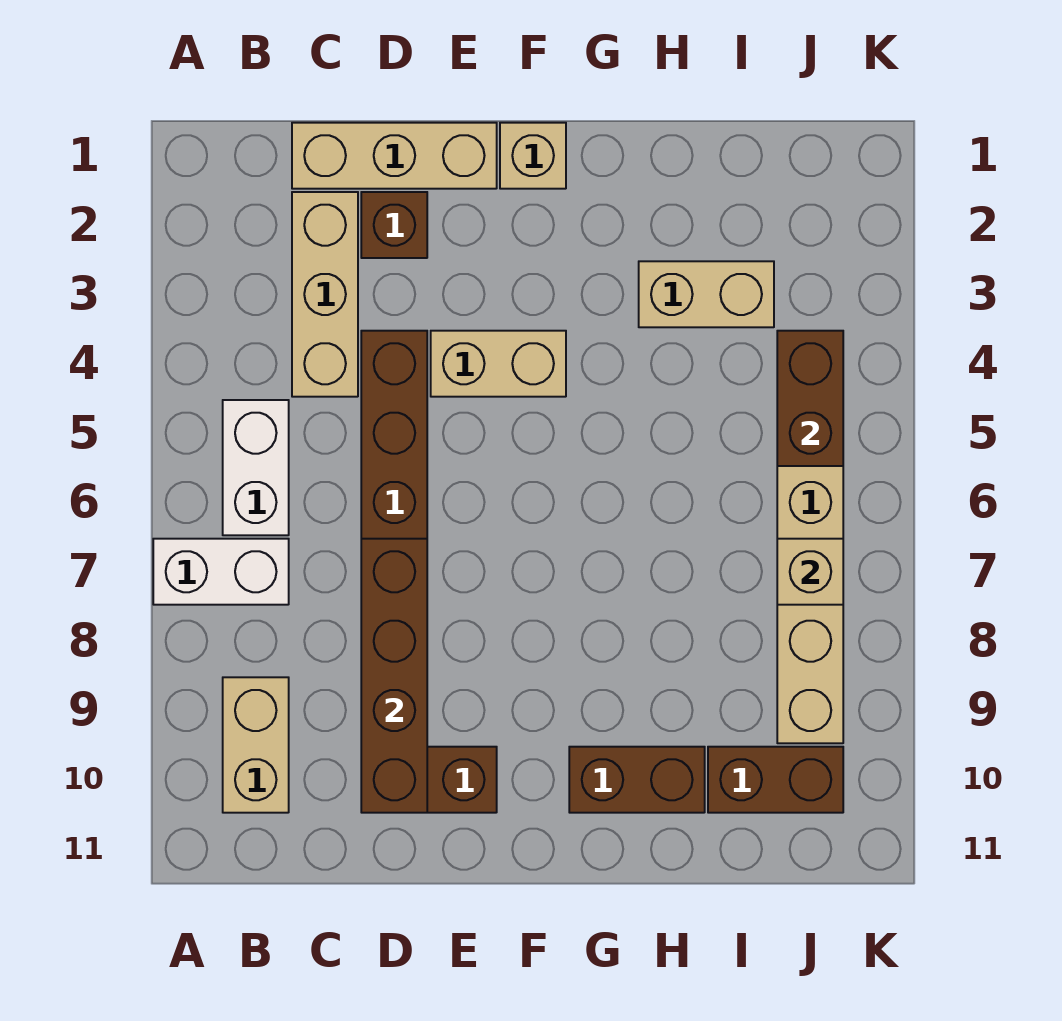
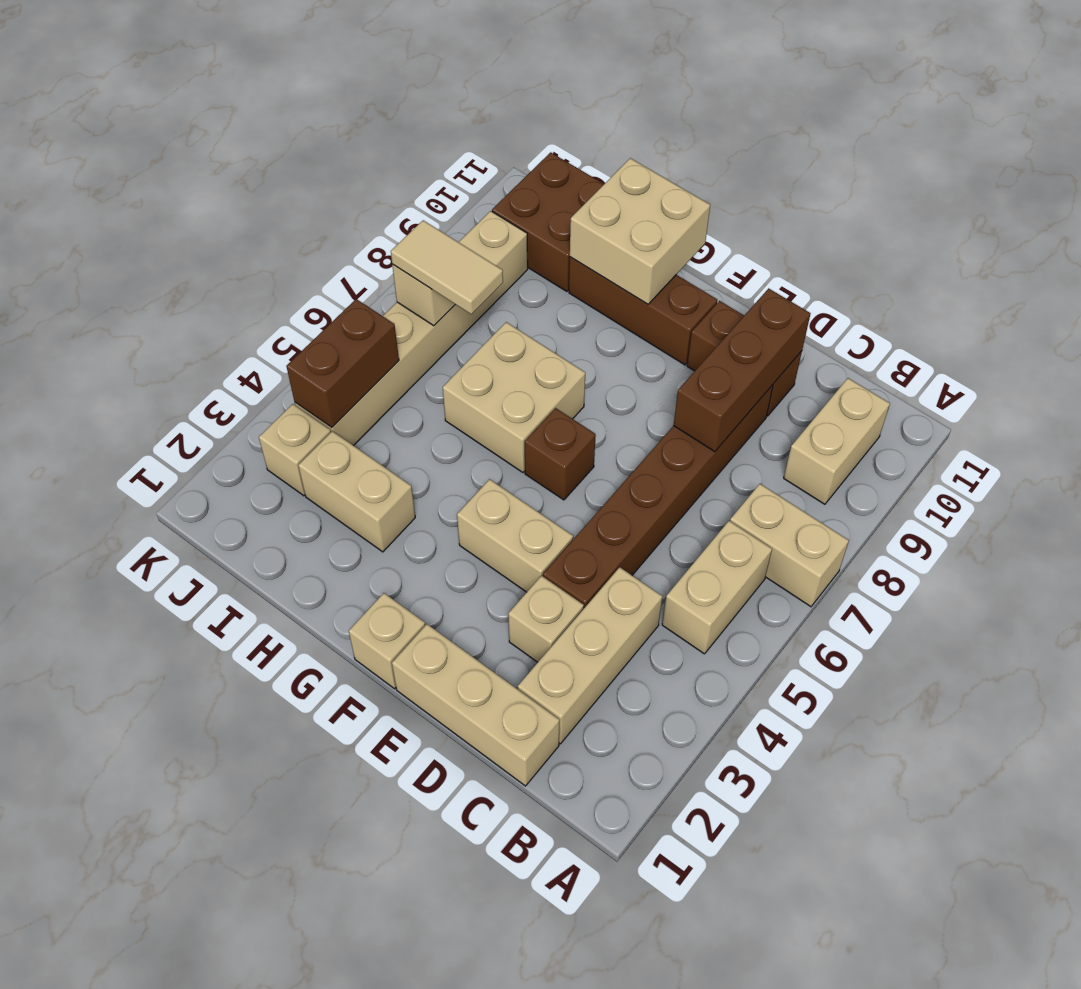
white 1x2 brick [153,539,289,605] -> tan 1x2 brick [730,484,849,607]
white 1x2 brick [223,400,289,535] -> tan 1x2 brick [662,521,772,654]
brown 1x1 brick [361,192,427,258] -> brown 1x1 brick moved to [525,408,596,500]
none -> tan 1x1 brick [508,576,584,662]
brown 1x4 brick [361,539,427,813] -> brown 1x3 brick [674,288,811,452]
none -> tan 2x2 brick [443,322,585,472]
brown 1x2 brick [569,747,705,813] -> brown 1x3 brick [569,257,717,365]
none -> tan 2x2 brick [570,158,710,304]
none -> tan 1x2 tile [391,220,503,314]
brown 1x2 brick [708,747,843,813] -> brown 2x2 brick [492,152,604,292]
none -> tan 1x1 brick [259,404,331,496]

